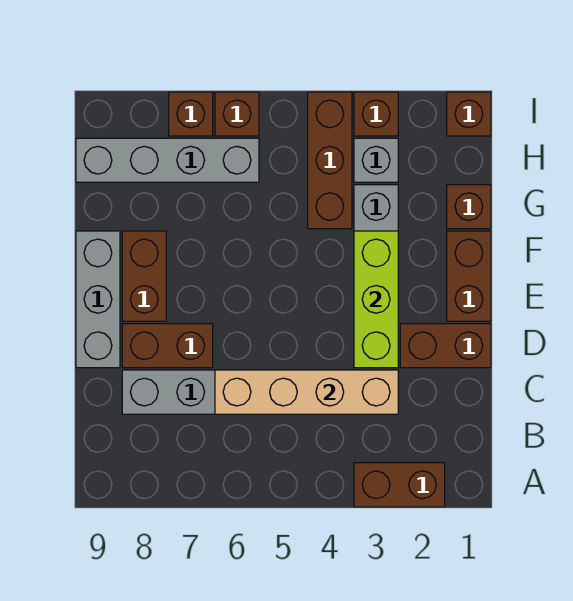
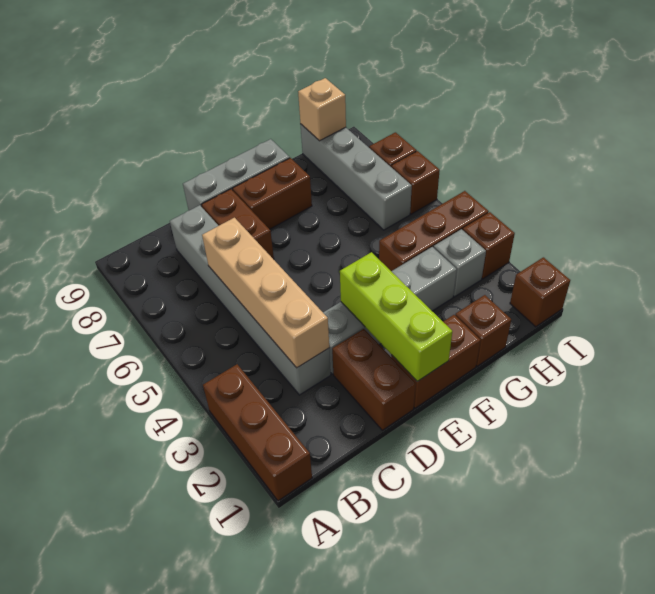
brown 1x2 brick [354,463,445,507] -> brown 1x3 brick [203,364,312,501]
lime 1x3 brick [354,231,398,368] -> lime 1x3 brick turned to [340,252,452,381]
none -> tan 1x1 brick [298,78,346,141]

